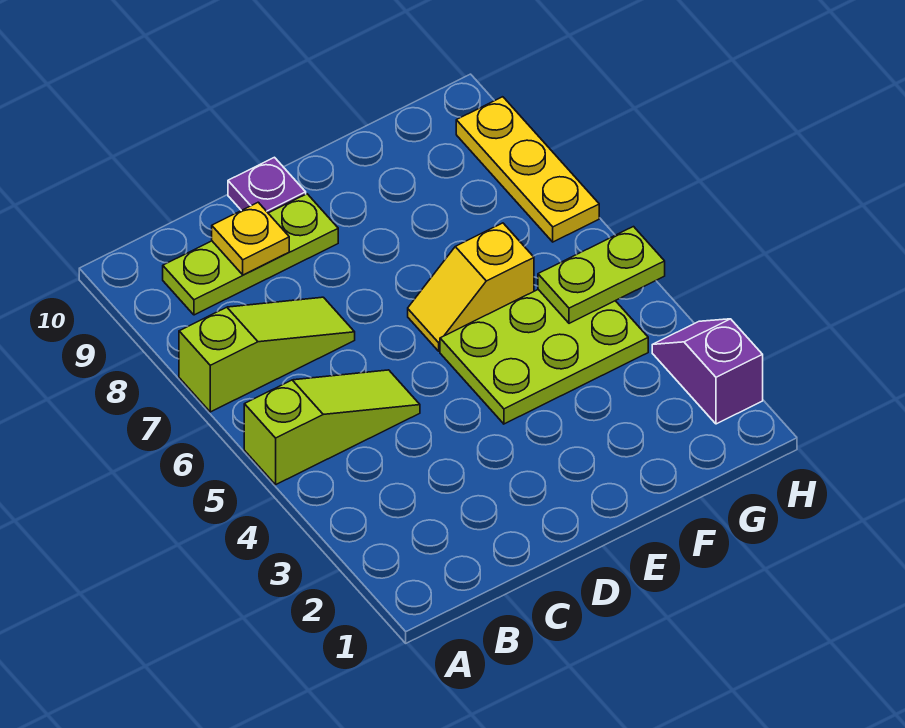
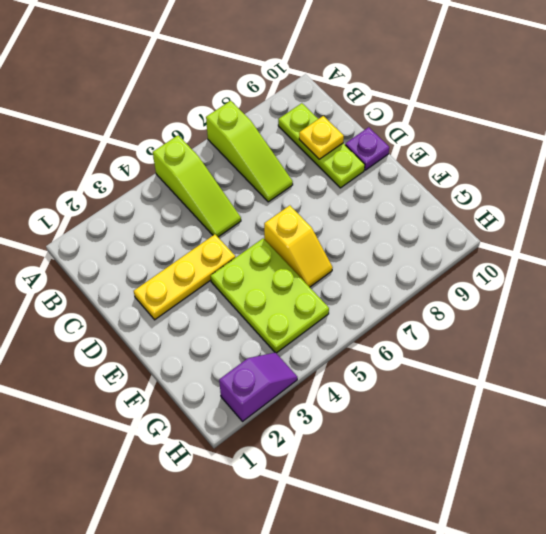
yellow 1x2 slope [408,223,534,351] -> yellow 1x2 slope turned to [264,205,333,287]
lime 1x2 plate [538,227,665,323] -> none
yellow 1x3 plate [456,97,599,242] -> yellow 1x3 plate moved to [134,234,235,320]

